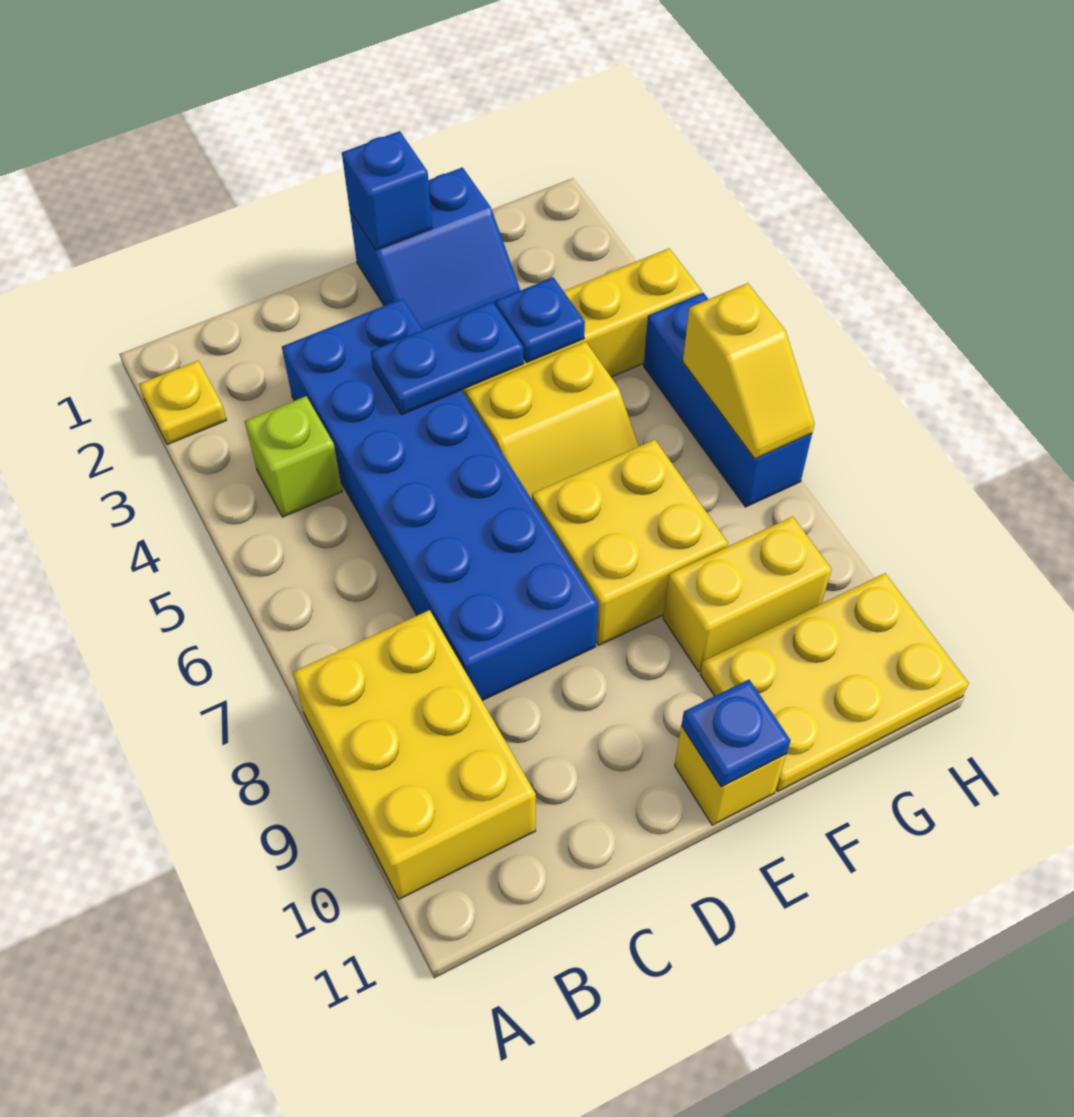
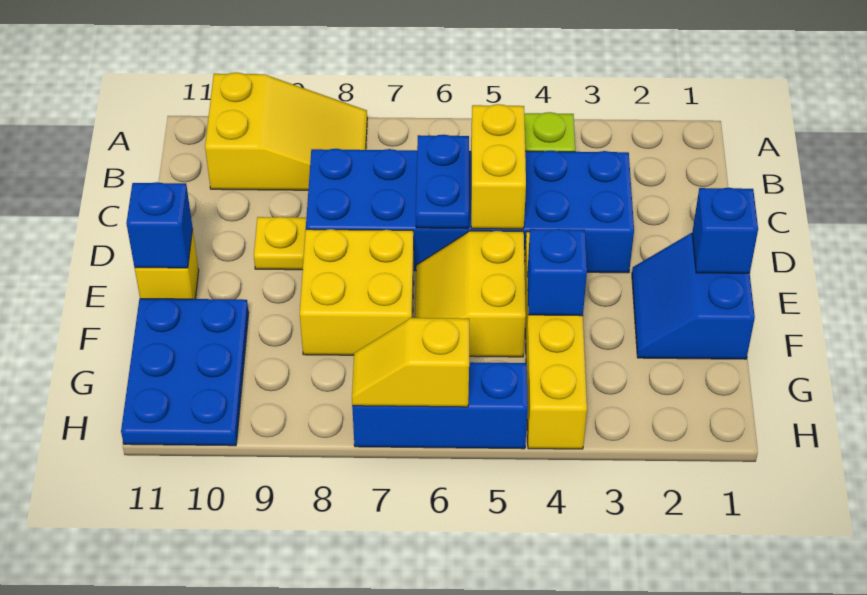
yellow 1x1 plate [139,361,226,445] -> yellow 1x1 plate moved to [254,217,306,270]
yellow 2x3 brick [293,610,536,899] -> yellow 2x3 slope [205,72,367,190]
blue 1x2 plate [371,302,524,415] -> blue 1x2 plate moved to [416,135,469,229]
blue 1x1 plate [681,680,790,787] -> blue 1x1 brick [127,182,193,268]
blue 1x1 plate [496,277,585,362] -> blue 1x1 brick [527,229,587,316]
yellow 1x2 brick [663,517,832,672] -> yellow 1x2 brick moved to [471,104,526,229]
yellow 2x3 plate [700,573,969,791] -> blue 2x3 plate [121,299,249,446]

